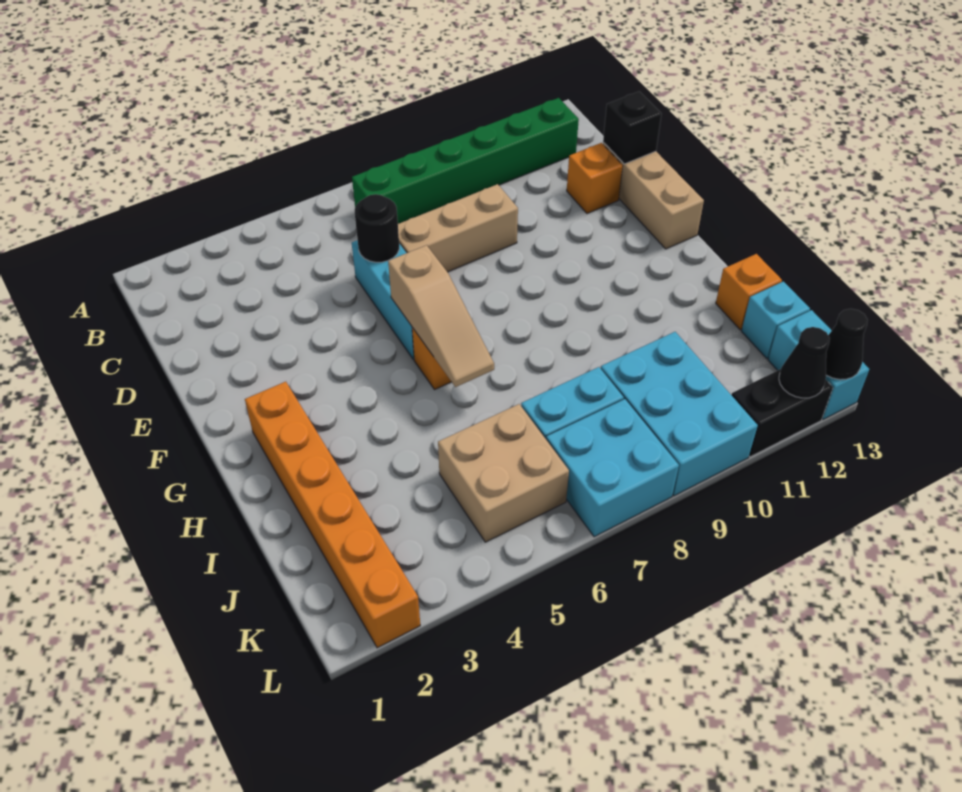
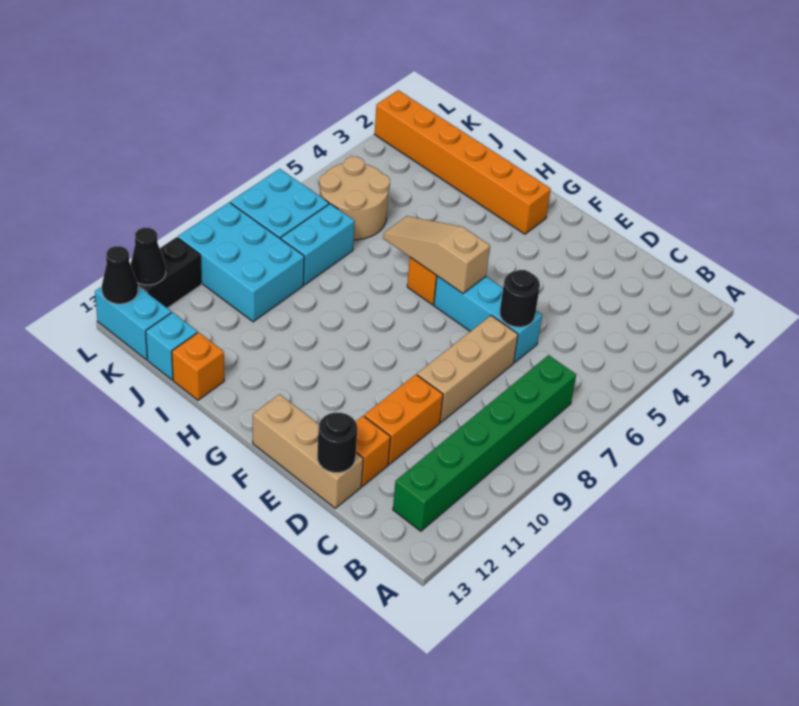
none -> orange 1x2 brick [364,375,443,464]
black 1x1 brick [603,91,662,164] -> black 1x1 round brick [317,413,357,473]
tan 2x2 brick [438,404,569,542] -> tan 2x2 round brick [319,156,390,240]

